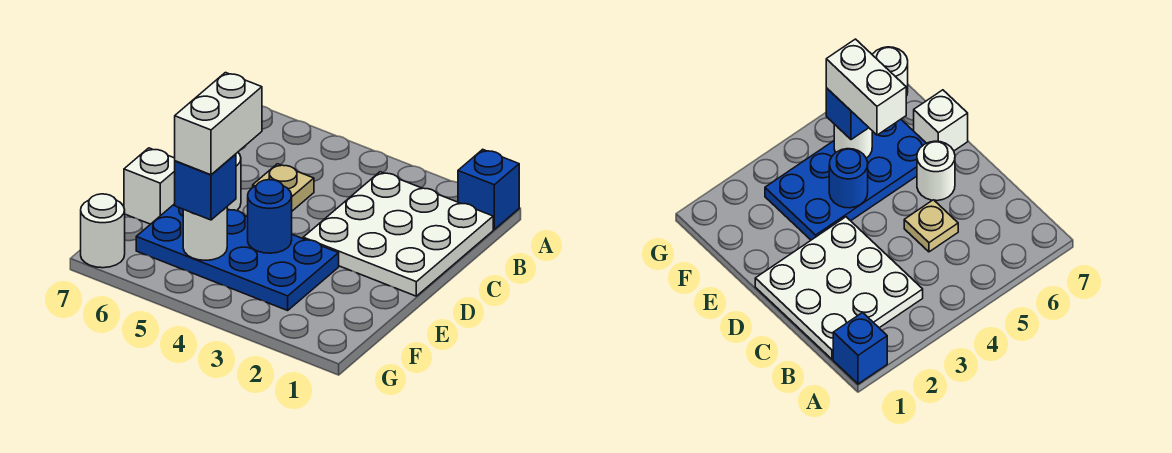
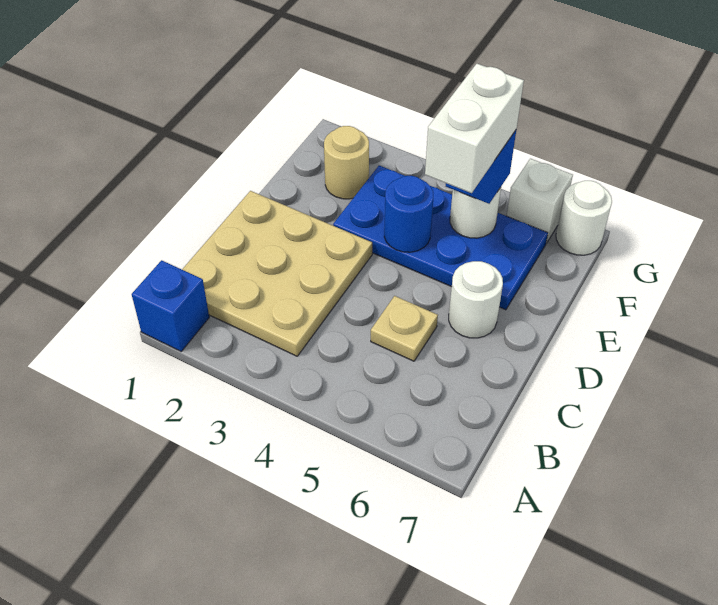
white 3x3 plate [303,172,493,296] -> tan 3x3 plate [182,191,372,356]
white 1x1 brick [124,148,175,224] -> white 1x1 brick moved to [507,159,573,243]
none -> tan 1x1 round brick [324,126,369,199]

